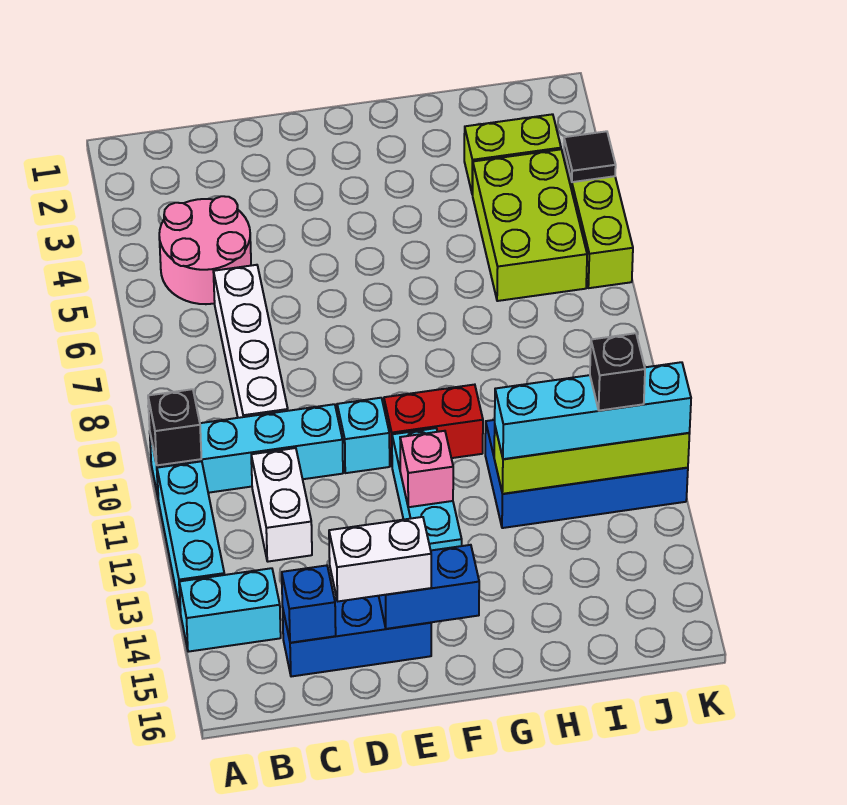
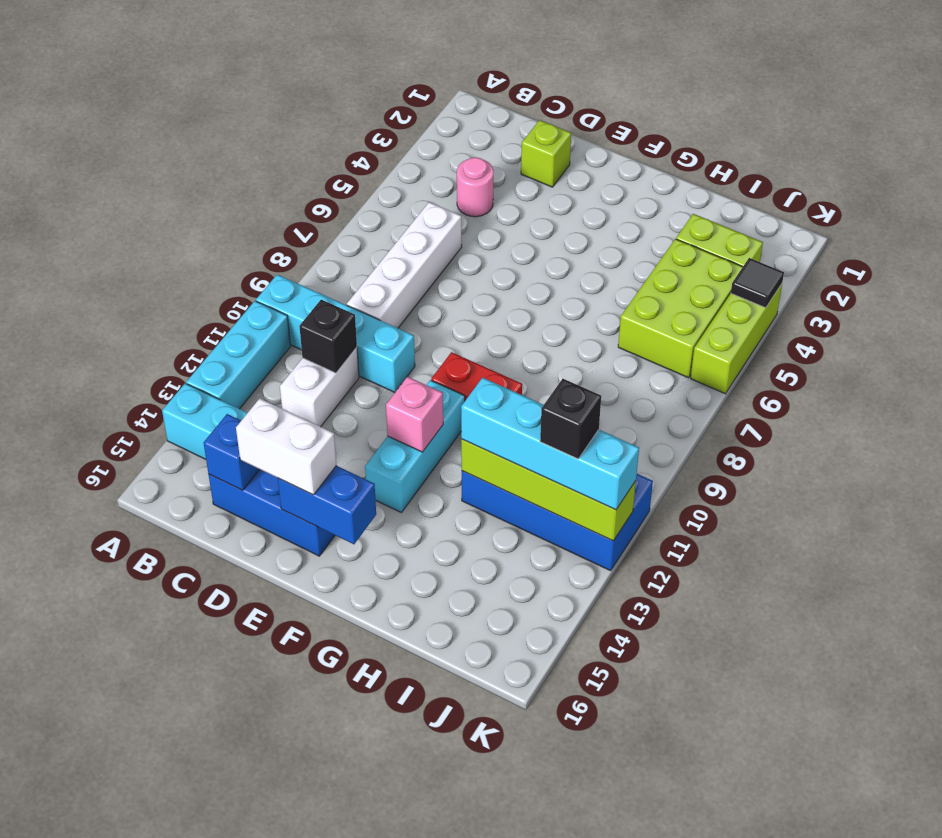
black 1x1 brick [148,389,201,465] -> black 1x1 brick moved to [299,300,357,373]
pink 2x2 round brick [159,196,251,304] -> pink 1x1 round brick [457,157,494,217]
none -> lime 1x1 brick [521,120,571,187]
cyan 1x1 brick [337,398,390,473] -> none

